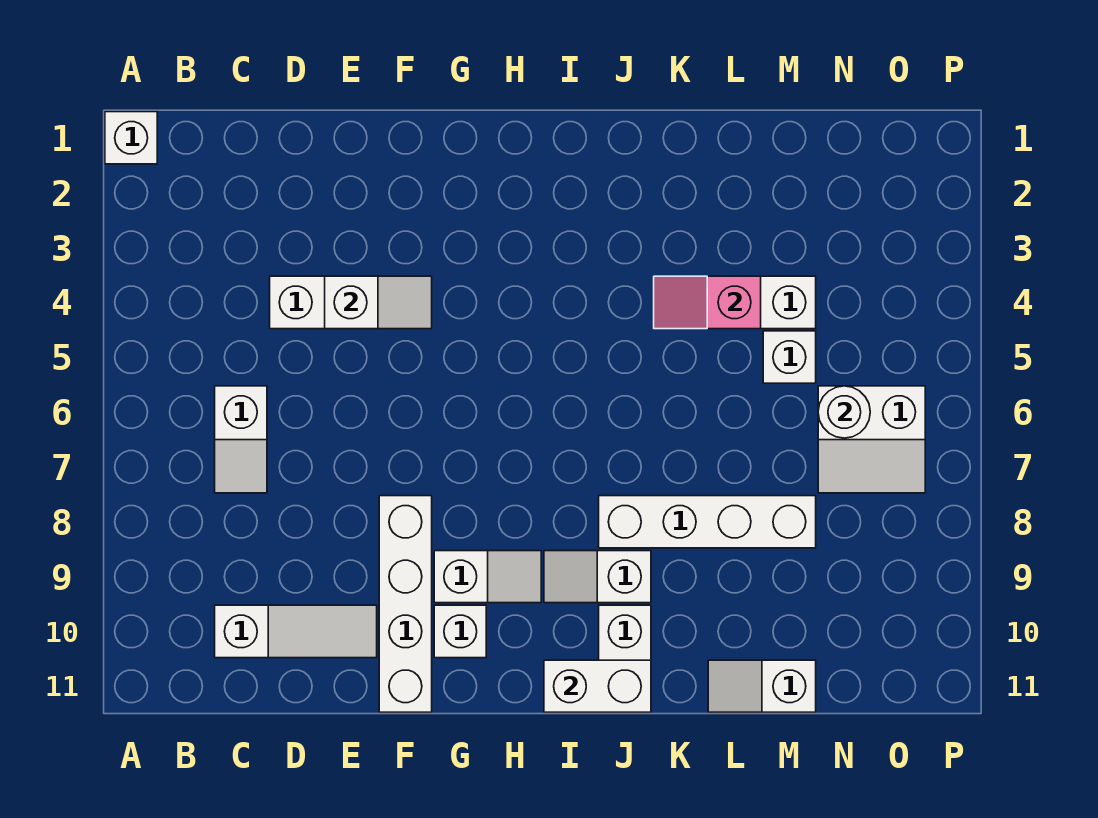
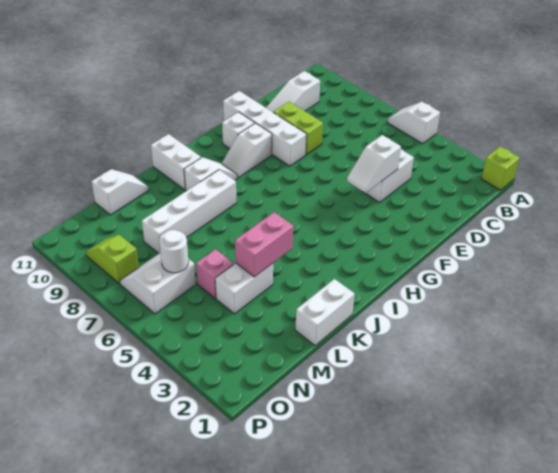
white 1x1 brick [105,112,157,164] -> lime 1x1 brick [481,146,520,190]
white 1x2 slope [215,386,267,493] -> white 1x2 slope moved to [387,102,440,144]
none -> lime 1x2 brick [273,102,323,155]
white 1x2 brick [544,660,651,712] -> white 1x2 brick moved to [295,279,355,345]
pink 1x2 slope [654,276,761,329] -> pink 1x2 brick [235,212,293,277]
white 1x1 brick [763,331,816,383] -> pink 1x1 brick [196,249,234,298]
none -> lime 1x2 slope [86,235,139,284]

